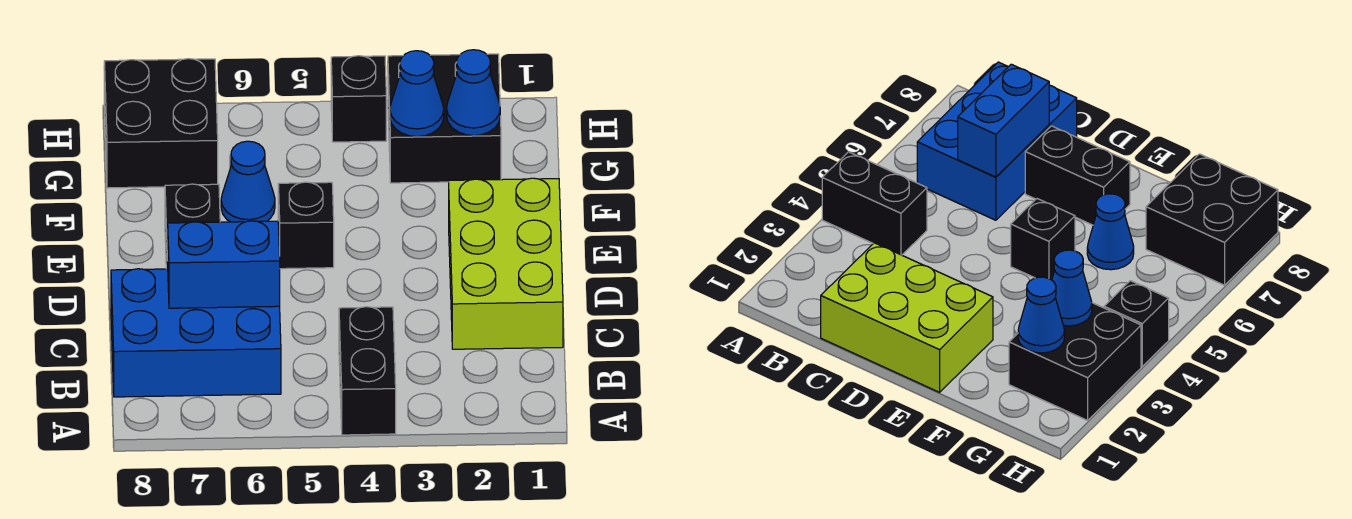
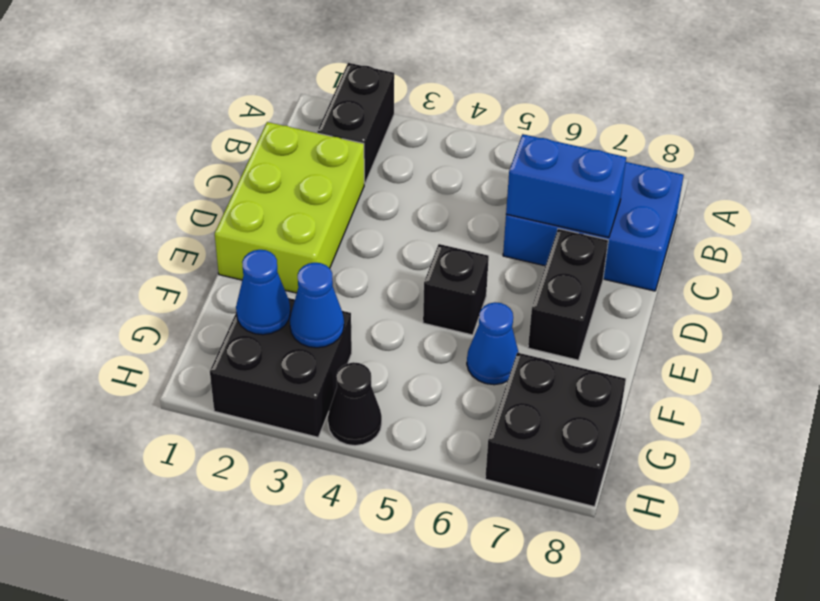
black 1x2 brick [339,307,396,435] -> black 1x2 brick moved to [317,63,394,184]
black 1x1 brick [331,56,386,142] -> black 1x1 cone [328,362,382,446]

